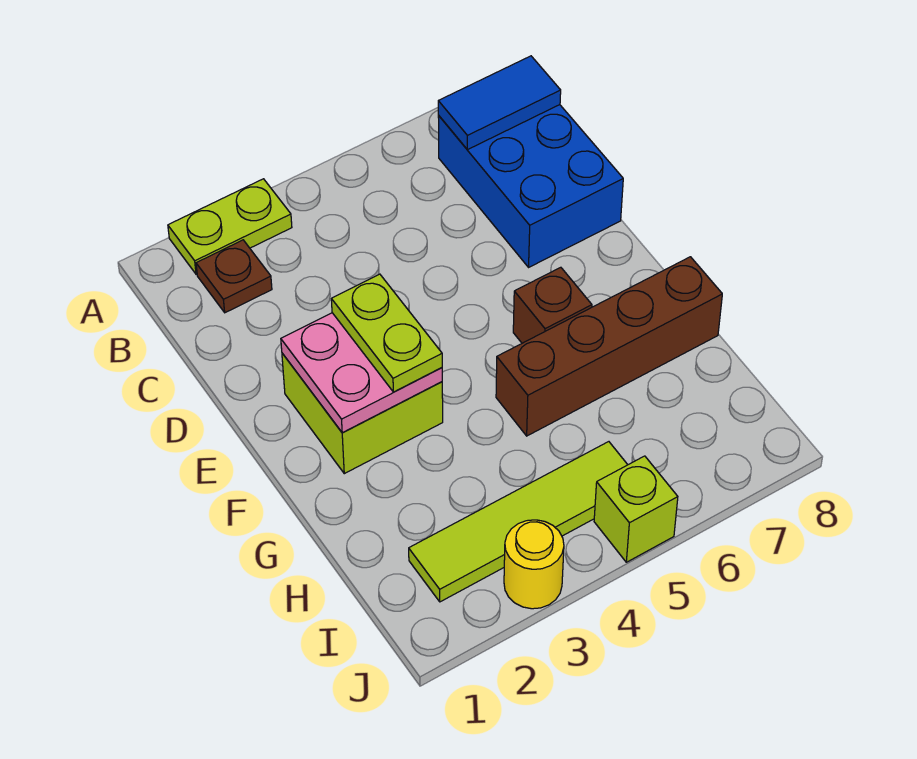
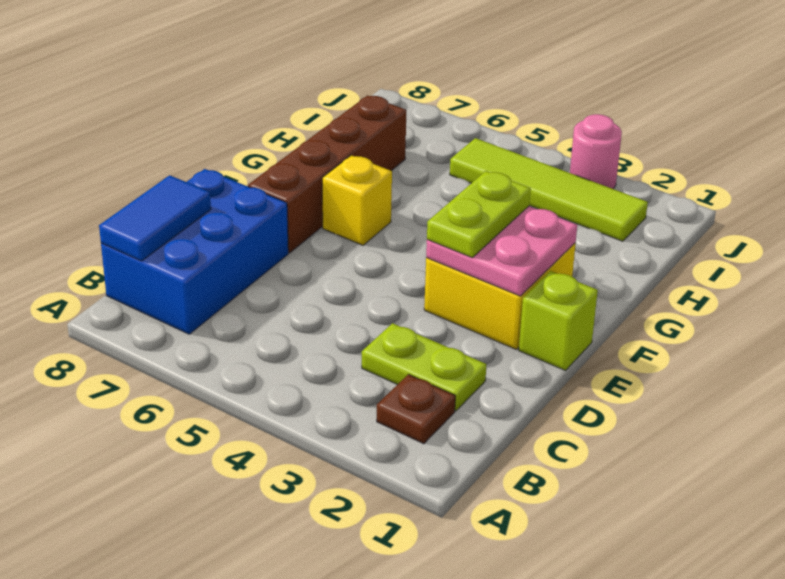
lime 1x2 plate [168,179,292,274] -> lime 1x2 plate moved to [362,323,487,411]
blue 1x2 tile [438,56,561,150] -> blue 1x2 tile turned to [99,175,211,261]
lime 2x2 brick [282,353,443,474] -> yellow 2x2 brick [424,243,576,349]
brown 1x1 brick [513,267,592,343] -> yellow 1x1 brick [322,155,392,245]
brown 1x4 brick [496,257,722,436] -> brown 1x4 brick turned to [248,96,406,253]
yellow 1x1 round brick [504,520,564,609] -> pink 1x1 round brick [570,114,622,189]
lime 1x1 brick [594,456,678,562] -> lime 1x1 brick moved to [519,271,598,371]

